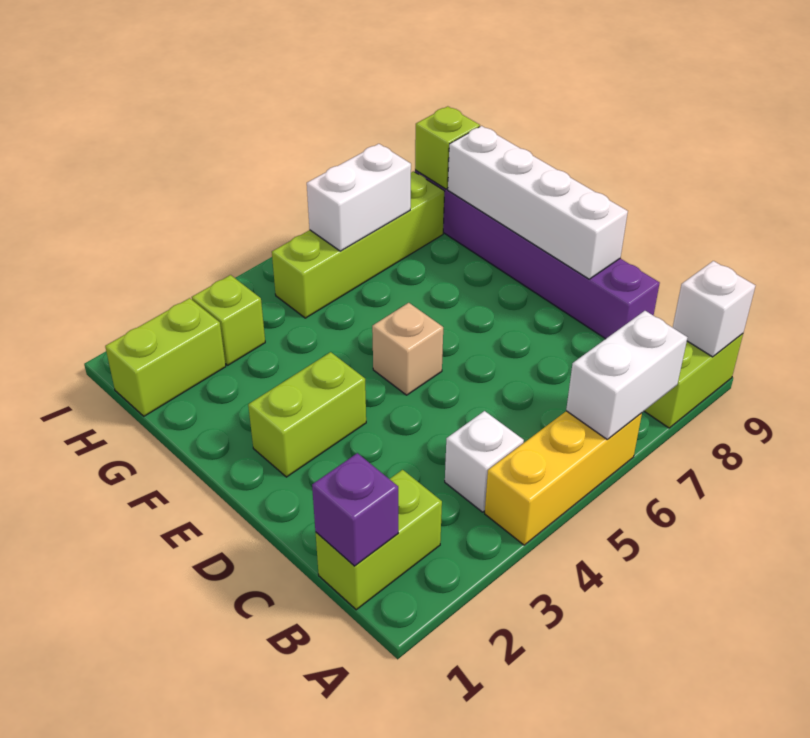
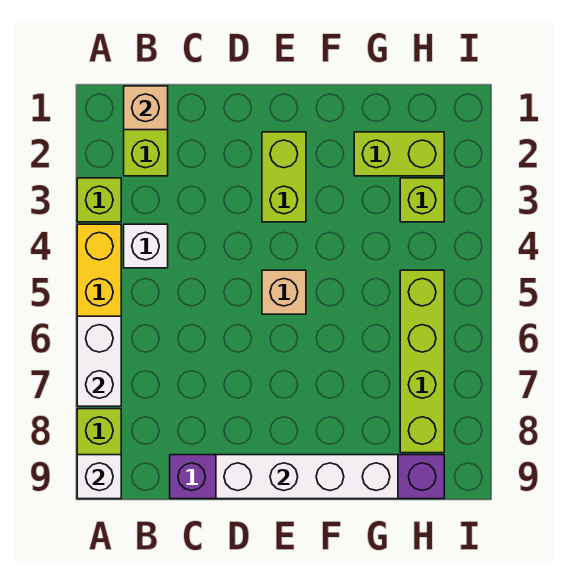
purple 1x1 brick [312,453,398,566] -> tan 1x1 brick [124,86,168,130]
lime 1x2 brick [105,298,226,416] -> lime 1x2 brick turned to [354,132,444,176]
white 1x2 brick [307,144,411,251] -> none
lime 1x1 brick [415,106,480,189] -> lime 1x1 brick moved to [77,178,121,222]

